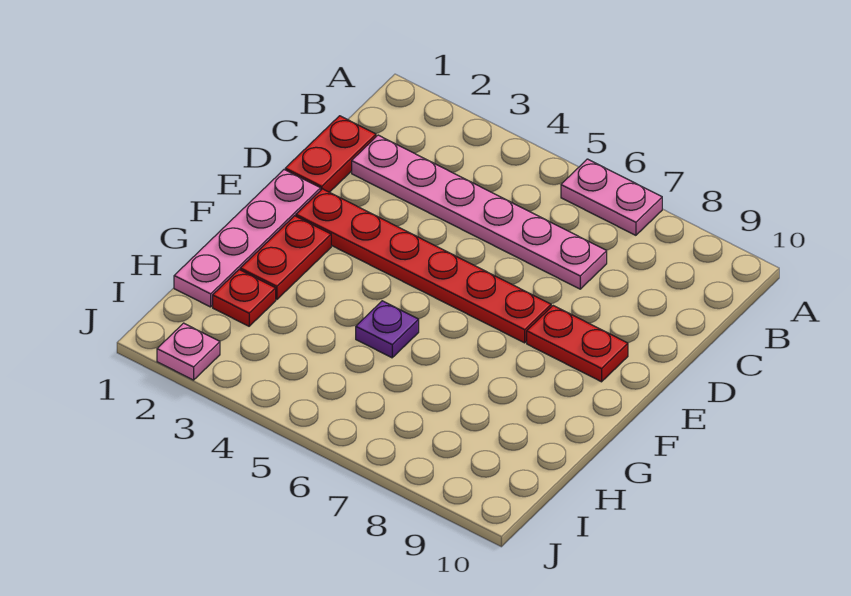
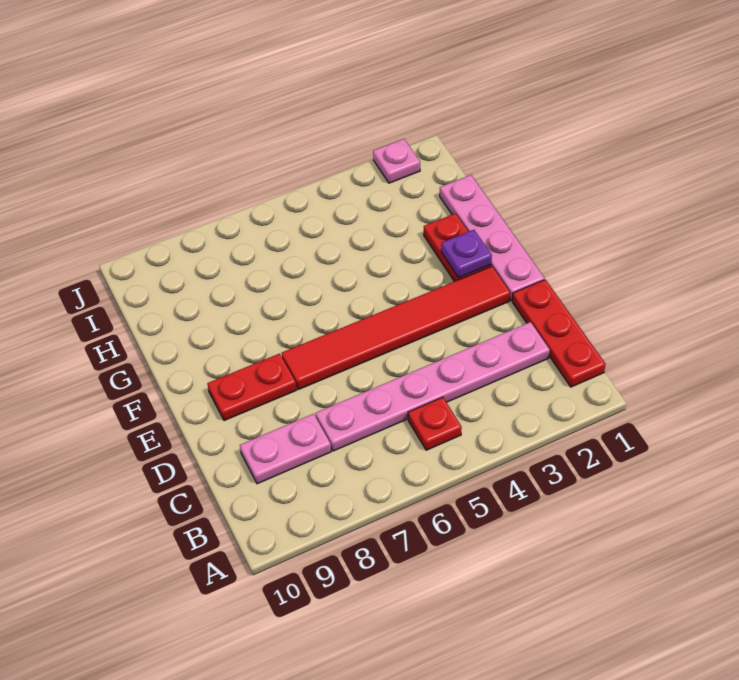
pink 1x2 plate [561,159,662,235] -> pink 1x2 plate moved to [240,414,331,484]
red 1x2 plate [285,116,376,192] -> red 1x3 plate [512,279,606,387]
red 1x6 plate [296,189,551,343] -> red 1x6 tile [282,266,510,390]
purple 1x1 plate [356,301,419,358] -> purple 1x1 plate moved to [441,230,492,278]
red 1x1 plate [213,270,276,326] -> red 1x1 plate moved to [408,397,462,450]

